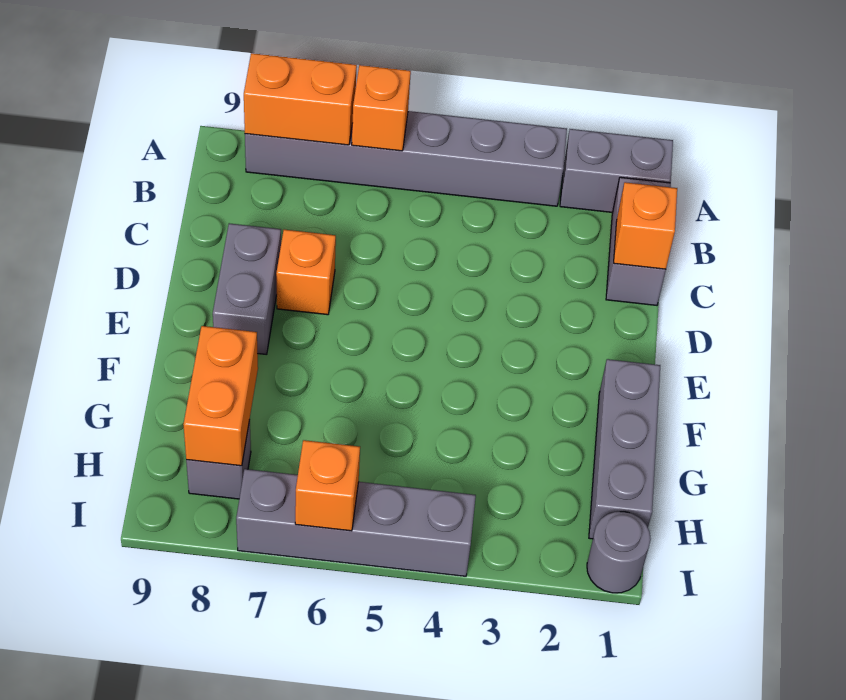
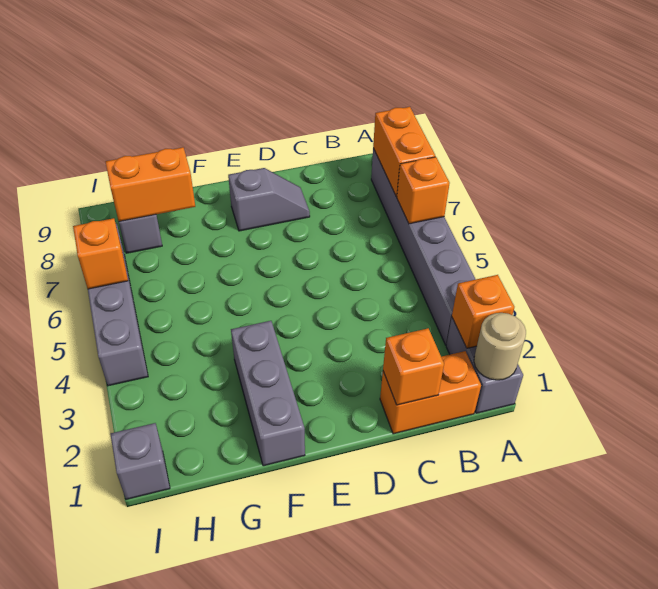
none -> tan 1x1 round brick [474,313,526,380]
grey 1x2 brick [606,177,671,305] -> orange 1x2 brick [380,351,481,434]
orange 1x1 brick [276,230,336,315] -> orange 1x1 brick moved to [452,275,514,348]
grey 1x2 brick [213,223,281,355] -> grey 1x2 slope [228,168,310,231]
grey 1x3 brick [589,359,660,539] -> grey 1x3 brick turned to [231,321,305,466]
grey 1x1 round brick [587,512,651,593] -> grey 1x1 brick [110,423,170,499]

